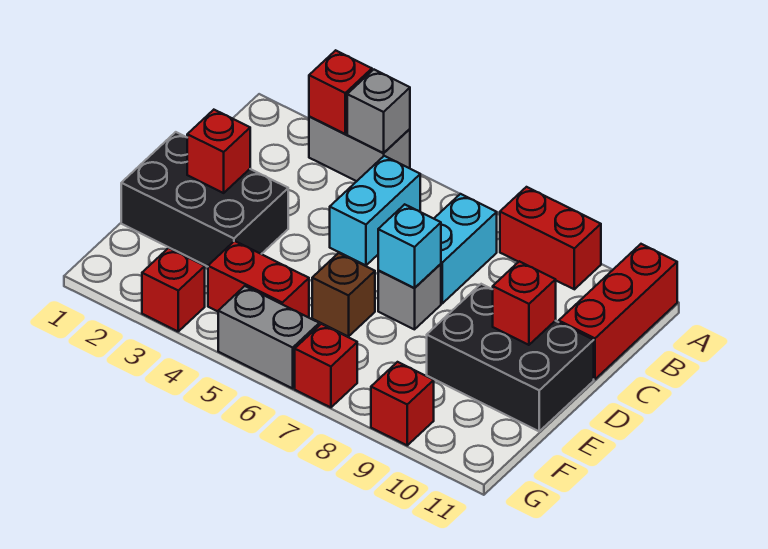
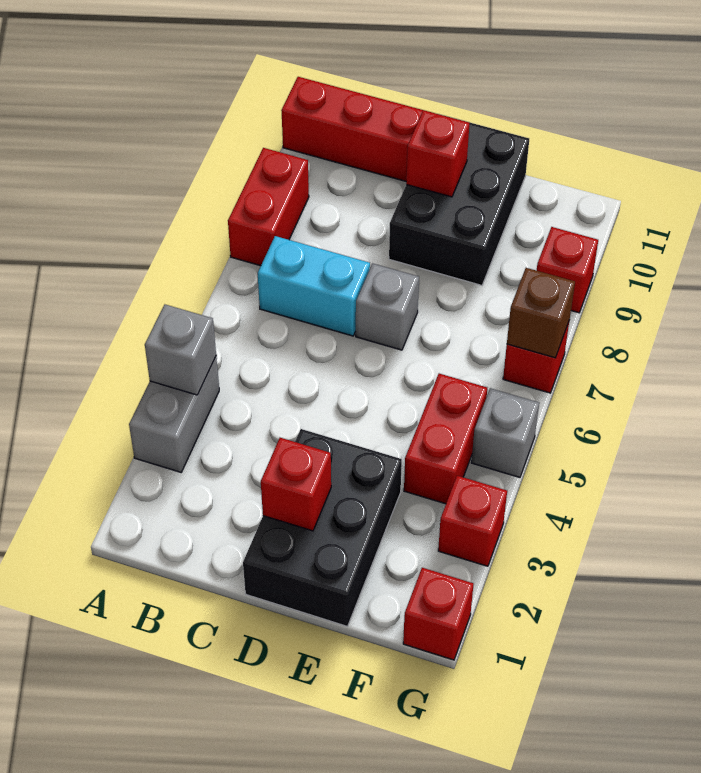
red 1x1 brick [309,50,372,134] -> red 1x1 brick moved to [403,568,473,660]
cyan 1x2 brick [330,156,420,265] -> none
cyan 1x1 brick [378,204,441,288] -> none
brown 1x1 brick [312,253,375,337] -> brown 1x1 brick moved to [507,268,575,358]
grey 1x2 brick [218,286,319,388] -> grey 1x1 brick [471,388,539,477]

